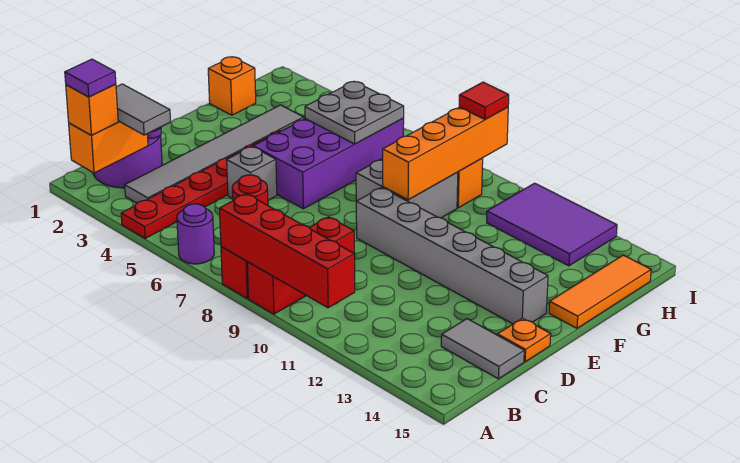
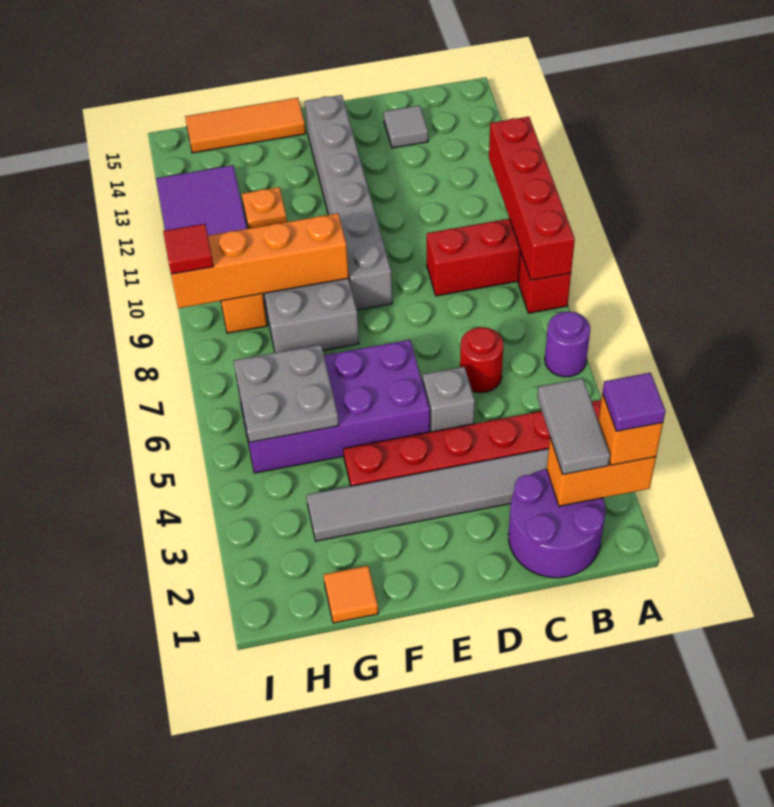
grey 1x2 tile [441,319,524,379] -> grey 1x1 tile [384,105,428,148]
orange 1x1 plate [497,318,551,362] -> orange 1x1 plate moved to [242,187,287,228]
orange 1x1 brick [208,57,256,115] -> orange 1x1 tile [324,566,378,623]

